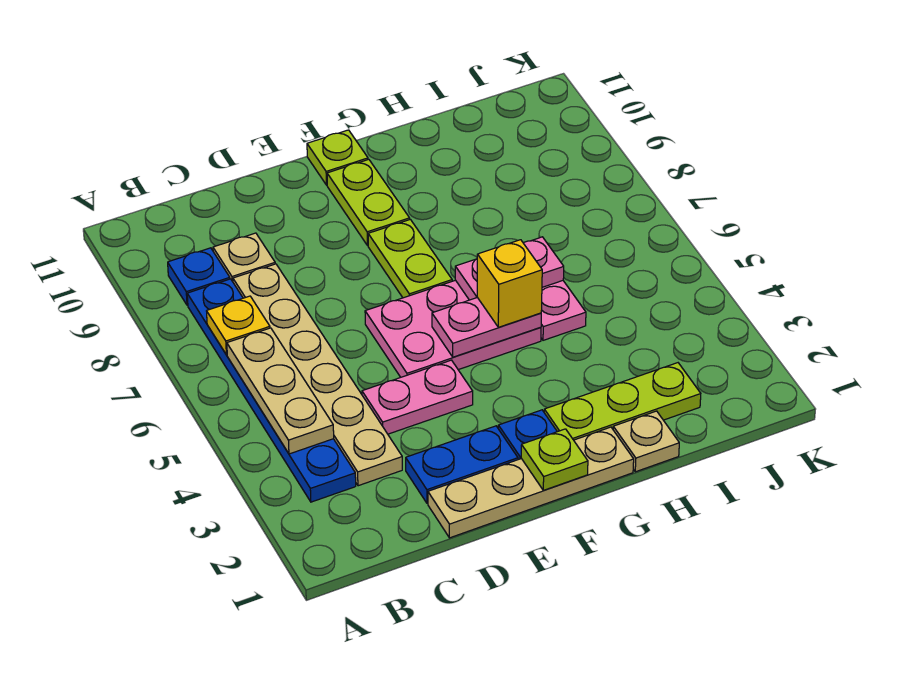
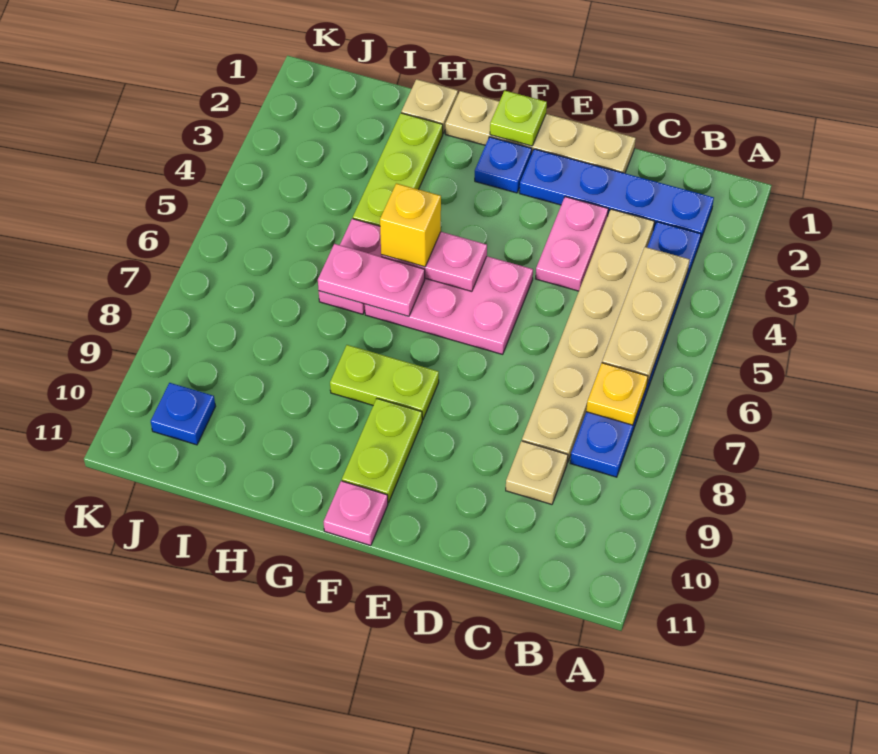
blue 1x1 plate [168,248,230,305] -> blue 1x1 plate moved to [151,383,216,445]
blue 1x2 plate [406,426,518,503] -> blue 1x4 plate [519,149,714,241]
pink 1x2 plate [362,360,473,434] -> pink 1x2 plate turned to [536,197,608,291]
lime 1x2 plate [368,219,452,298] -> lime 1x2 plate turned to [330,345,439,420]
lime 1x1 plate [307,130,368,185] -> pink 1x1 plate [324,481,388,546]
lime 1x3 plate [544,363,701,440] -> lime 1x3 plate turned to [353,113,443,226]

